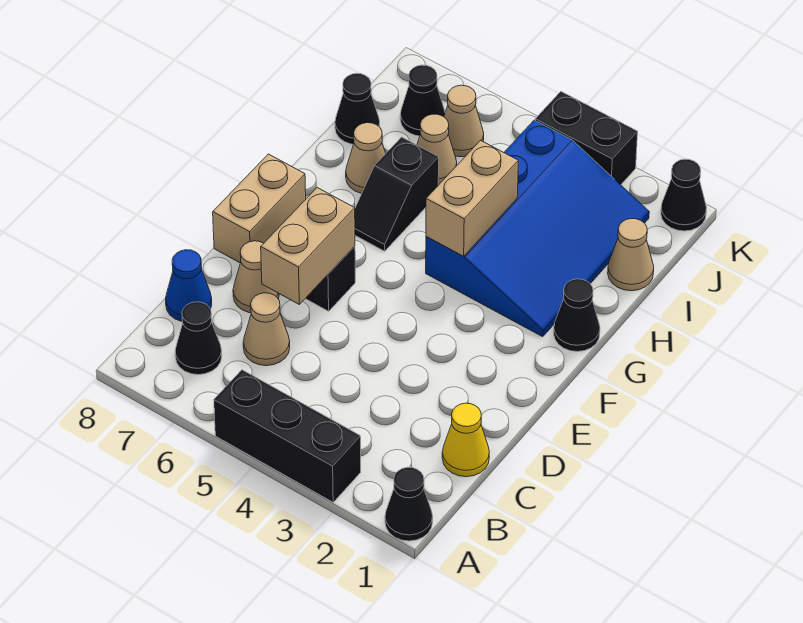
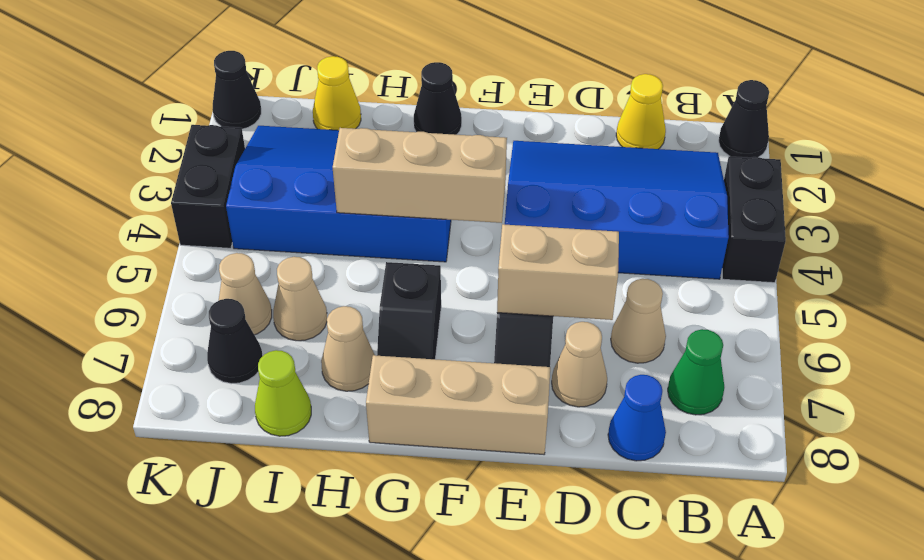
black 1x3 brick [214,370,361,502] -> black 1x2 brick [722,156,786,283]
none -> blue 3x4 slope [505,141,729,279]
black 1x1 cone [175,302,222,375] -> green 1x1 cone [668,329,724,415]
tan 1x2 brick [213,154,306,263] -> tan 1x3 brick [366,355,550,454]
tan 1x2 brick [426,140,518,256] -> tan 1x3 brick [333,128,507,223]
black 1x2 slope [355,137,439,251] -> black 1x2 slope turned to [377,262,441,359]
tan 1x1 cone [608,219,654,291] -> yellow 1x1 cone [313,56,361,130]
black 1x1 cone [335,73,380,144] -> lime 1x1 cone [255,350,311,436]

